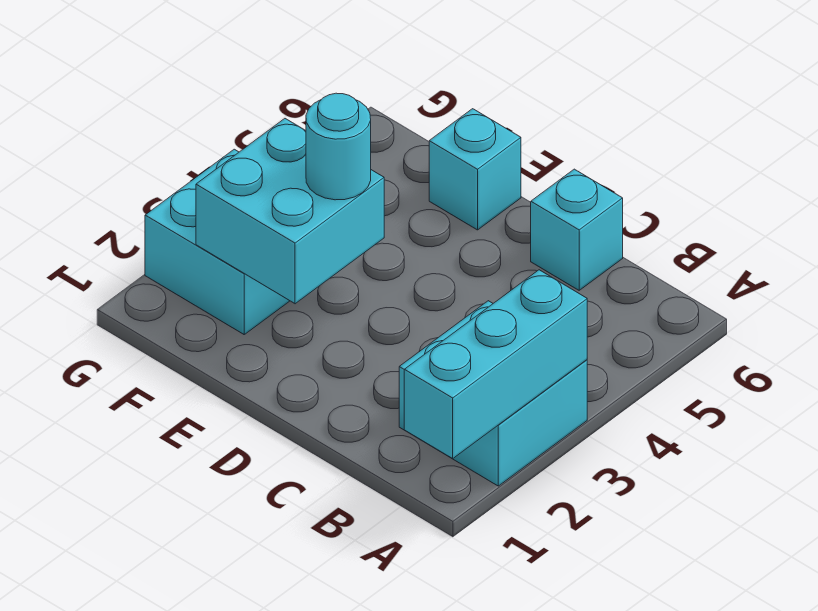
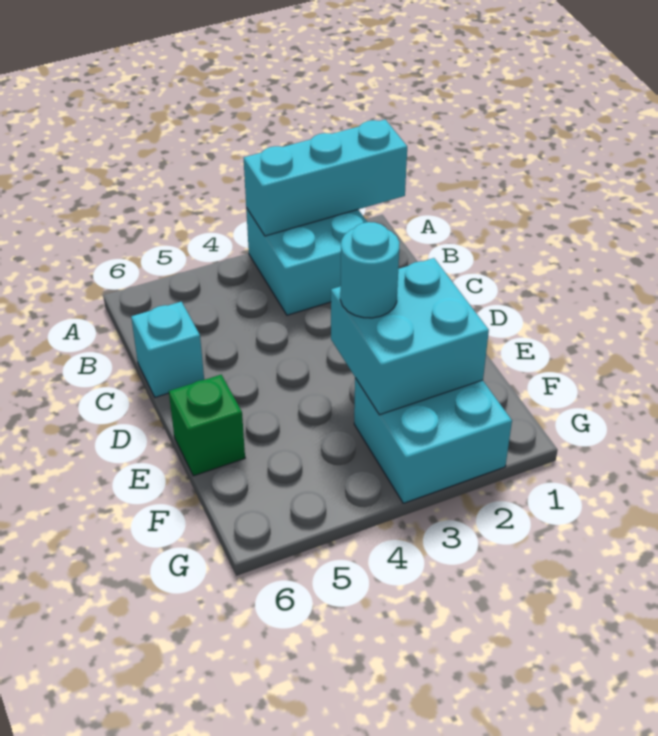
cyan 1x1 brick [429,109,521,230] -> green 1x1 brick [169,375,245,476]

